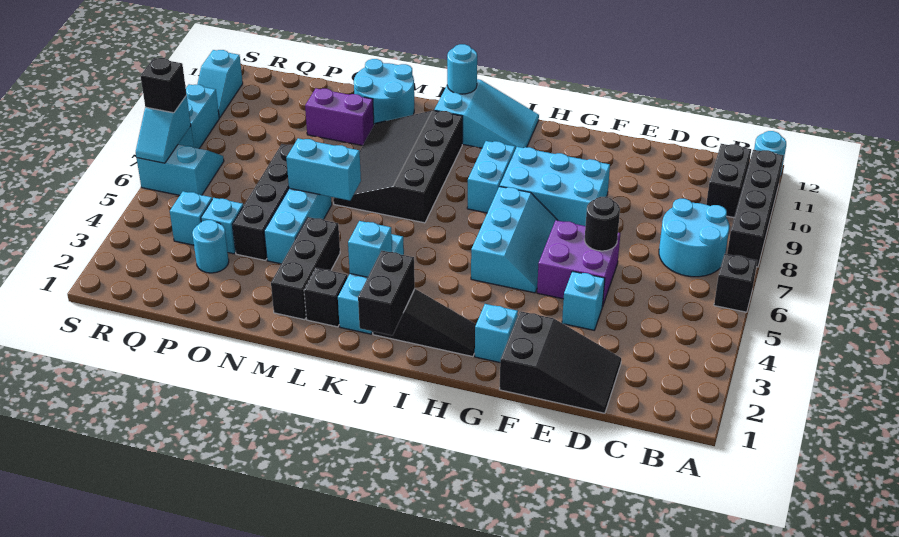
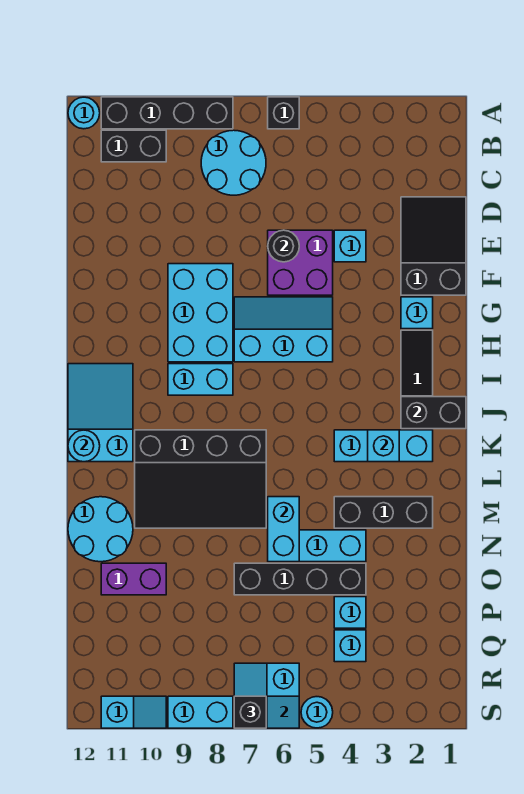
black 1x1 brick [304,268,348,327] -> none
purple 1x2 brick [305,88,374,146] -> purple 1x2 brick turned to [101,563,166,595]
cyan 1x1 round brick [192,220,229,273] -> cyan 1x1 round brick moved to [301,697,333,728]

